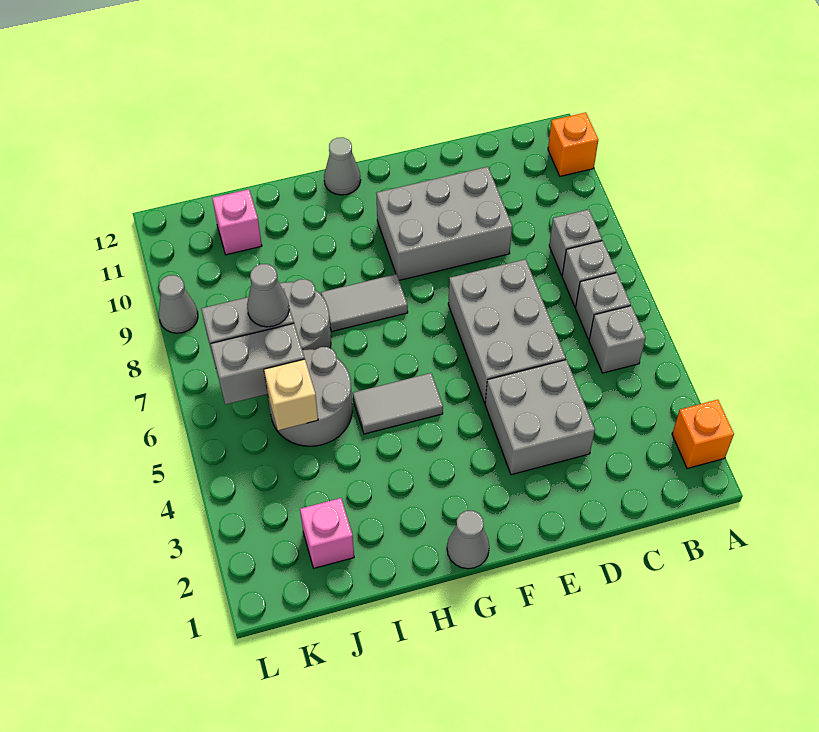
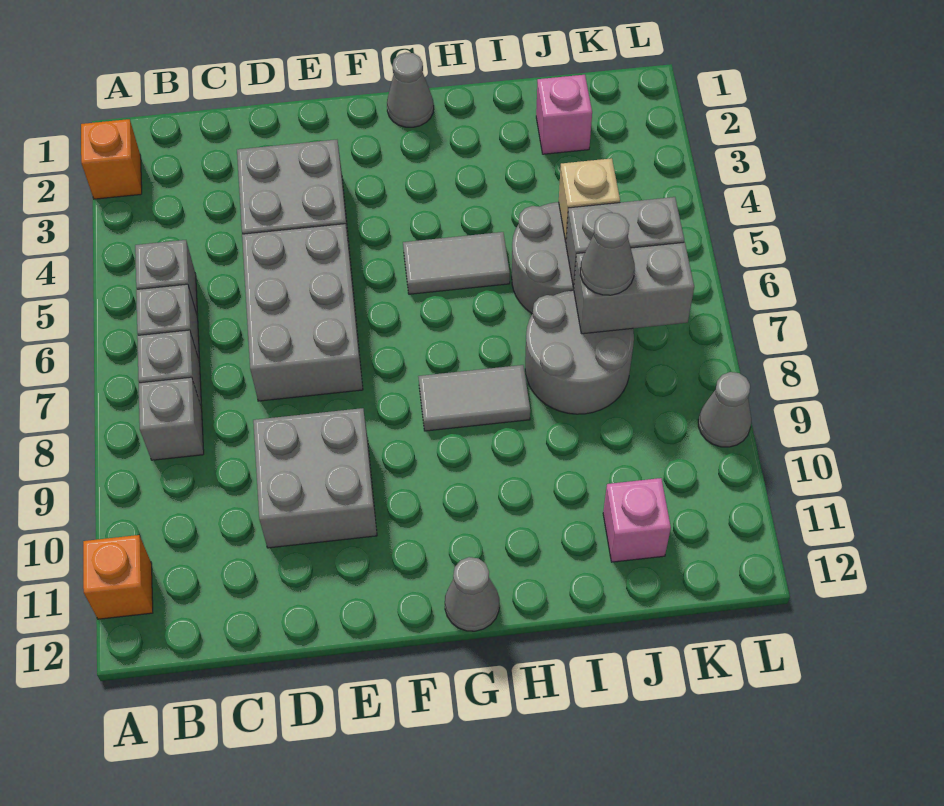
grey 2x3 brick [376,167,512,280] -> grey 2x2 brick [253,408,377,548]

